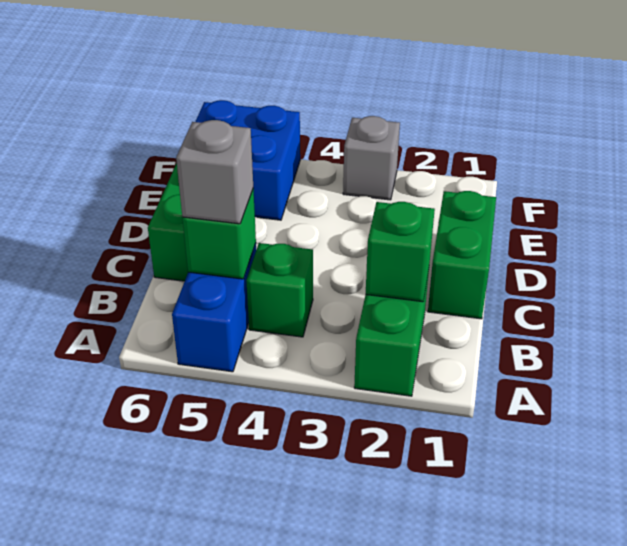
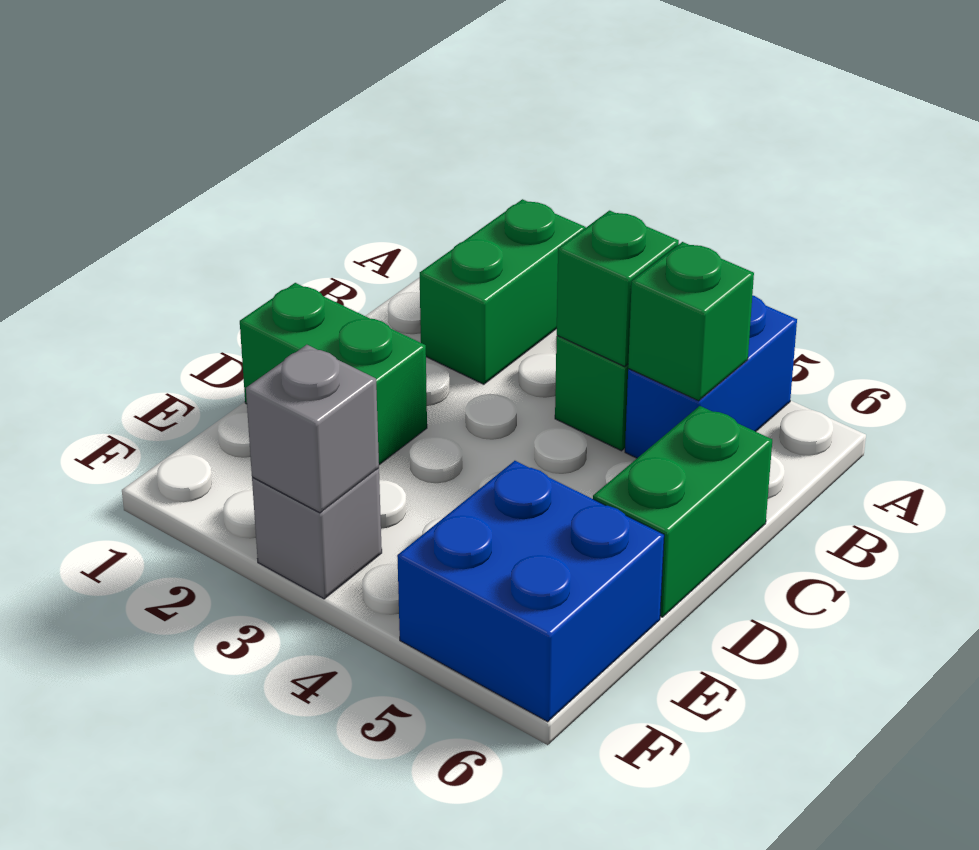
green 1x1 brick [366,202,435,302] -> green 1x1 brick moved to [557,211,679,367]
grey 1x1 brick [176,120,253,224] -> grey 1x1 brick moved to [246,345,379,513]
green 1x2 brick [428,191,496,319] -> green 1x2 brick turned to [240,283,427,465]

